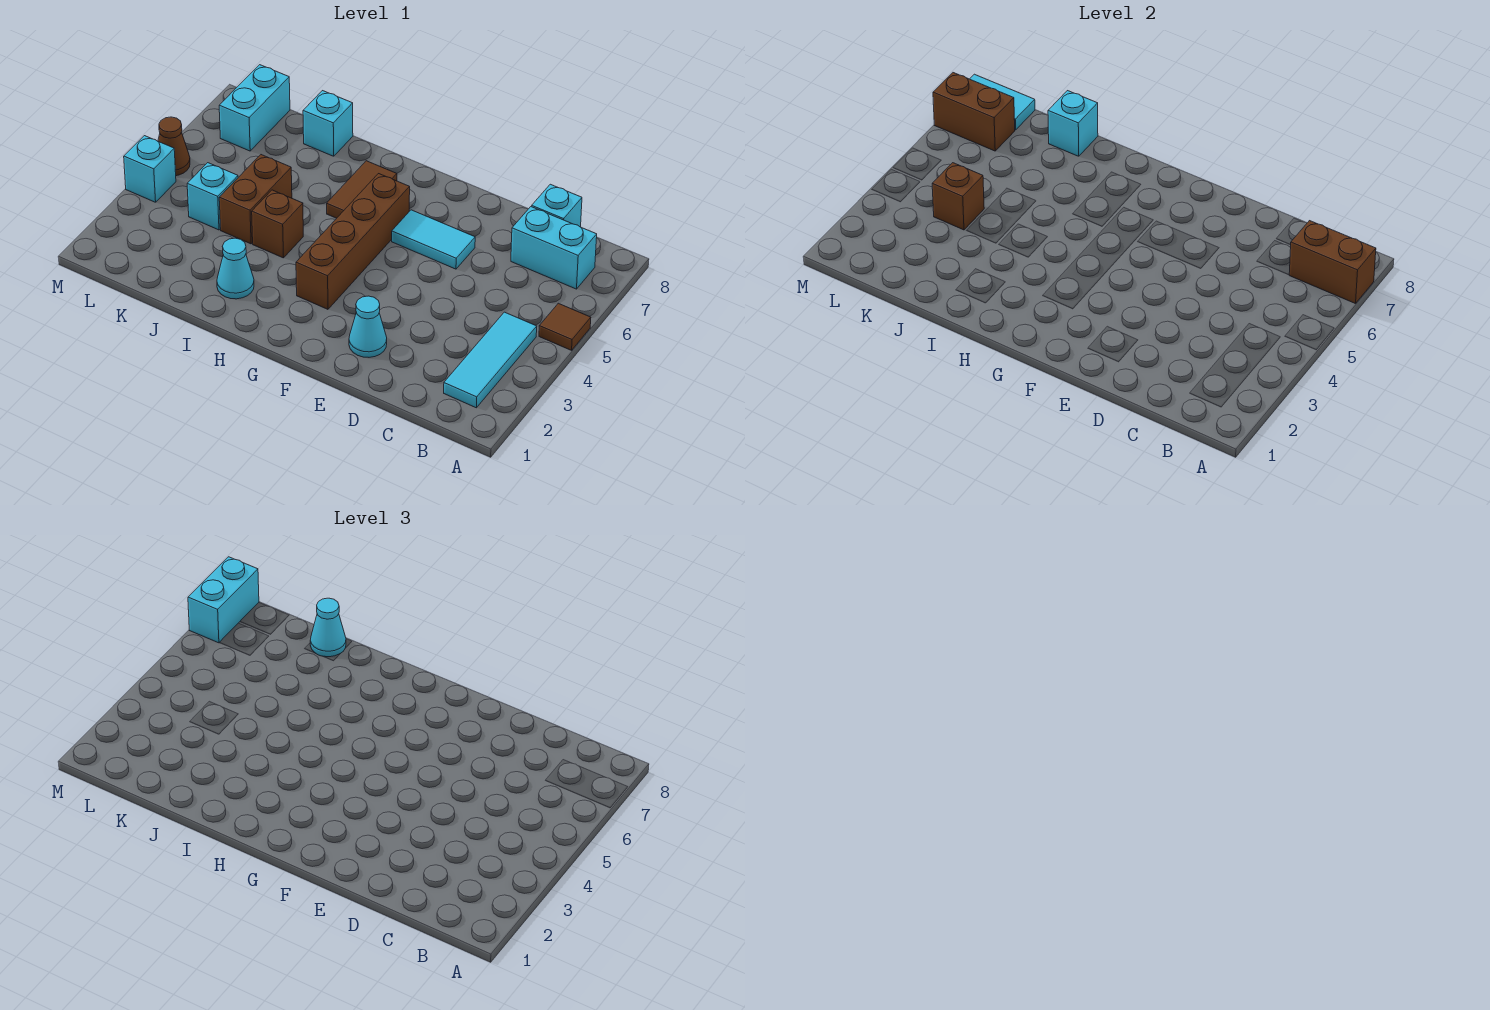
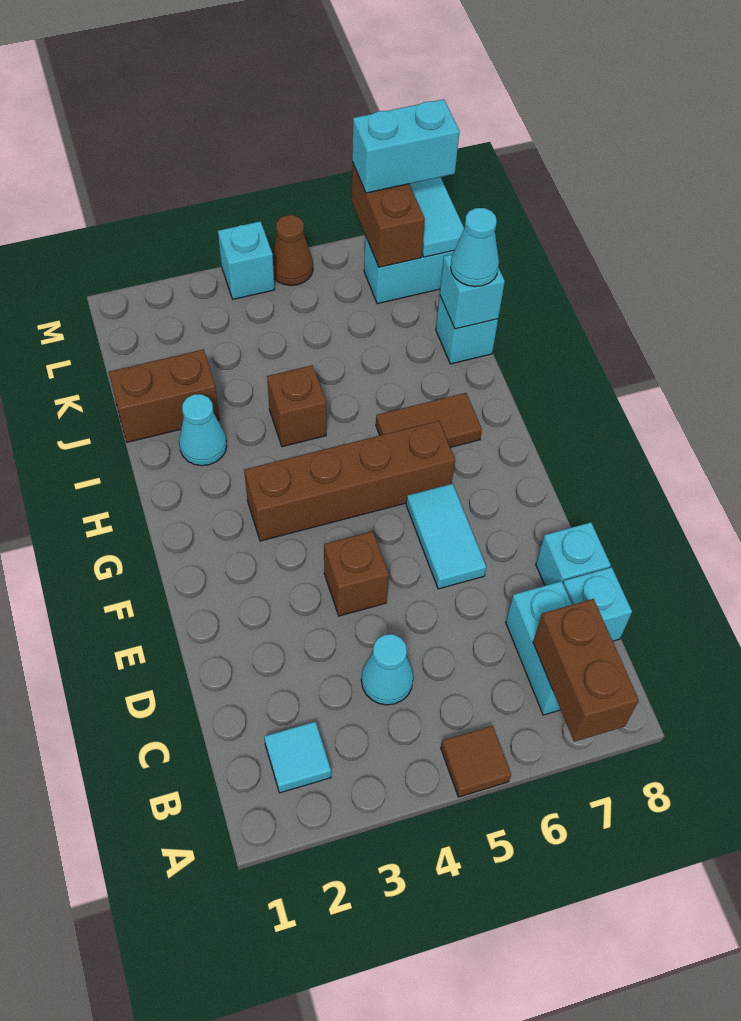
cyan 1x3 tile [444,312,537,408] -> cyan 1x1 tile [264,722,331,793]
cyan 1x1 cone [349,296,387,357] -> cyan 1x1 cone moved to [361,634,413,705]
brown 1x2 brick [219,155,292,244] -> brown 1x2 brick moved to [109,349,220,442]
cyan 1x1 brick [187,163,238,230] -> cyan 1x1 brick moved to [536,522,611,586]
brown 1x1 brick [932,163,984,230] -> brown 1x1 brick moved to [324,531,389,616]

